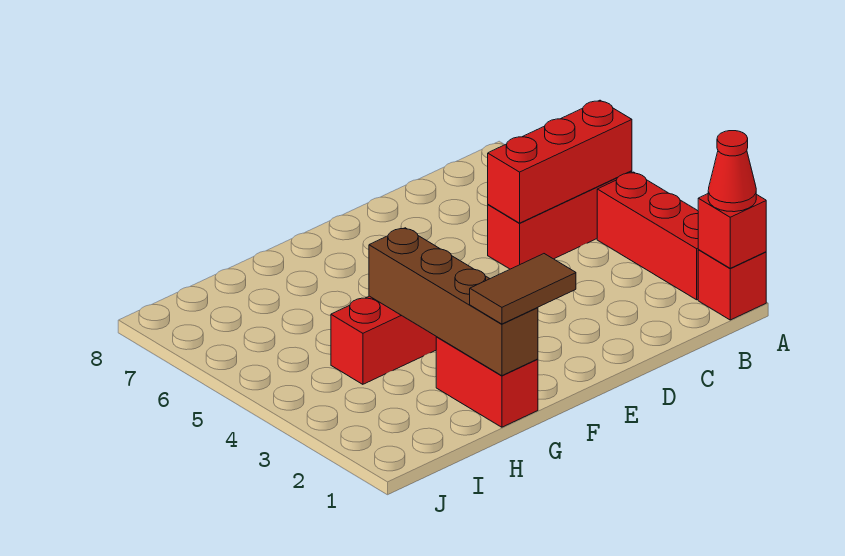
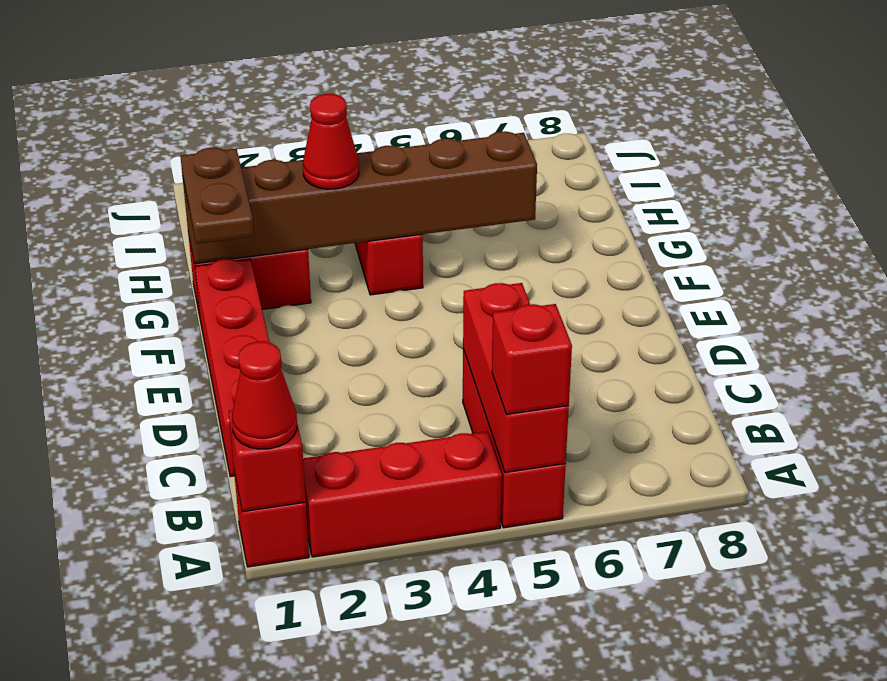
none -> red 1x1 brick [492,304,572,415]
none -> red 1x4 brick [195,259,269,477]
brown 1x2 tile [470,254,576,324] -> brown 1x2 plate [180,148,254,244]
brown 1x4 brick [369,228,538,376] -> brown 1x6 brick [183,131,537,264]
none -> red 1x1 cone [303,94,359,189]

